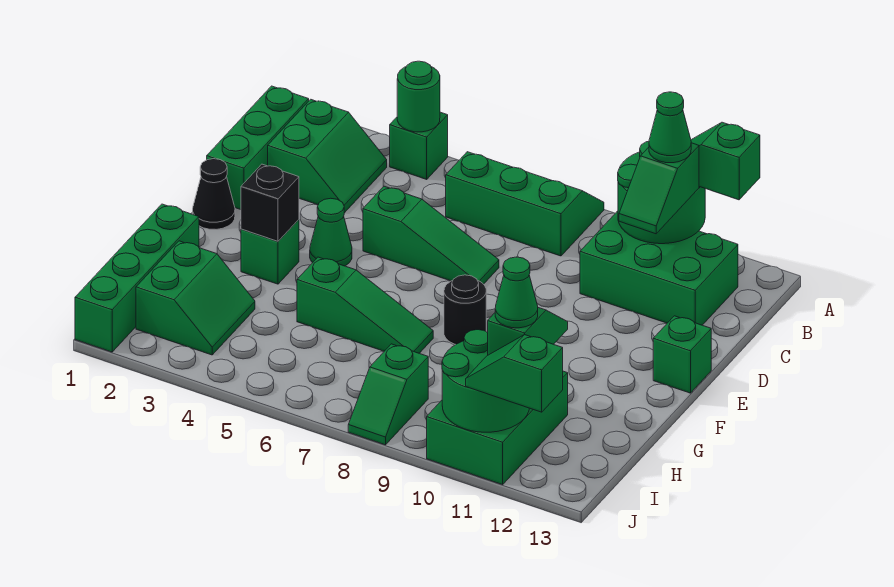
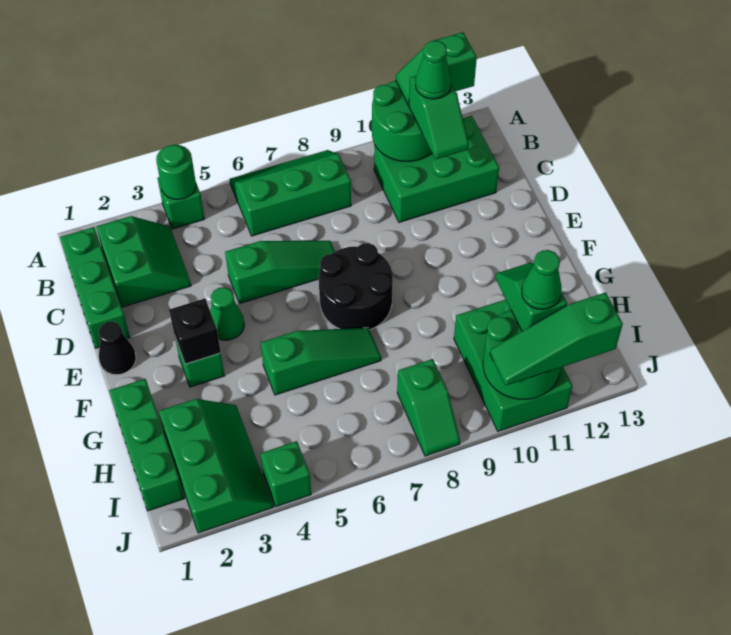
green 1x1 brick [653,316,711,393] -> green 1x1 brick moved to [260,441,311,507]
black 1x1 round brick [444,275,486,345] -> black 2x2 round brick [319,243,393,330]
green 1x4 brick [75,204,199,352] -> green 1x3 brick [109,379,184,511]
green 2x2 slope [136,241,255,355] -> green 2x3 slope [159,399,273,533]
green 1x2 slope [466,335,563,412] -> green 1x3 slope [490,292,623,386]

